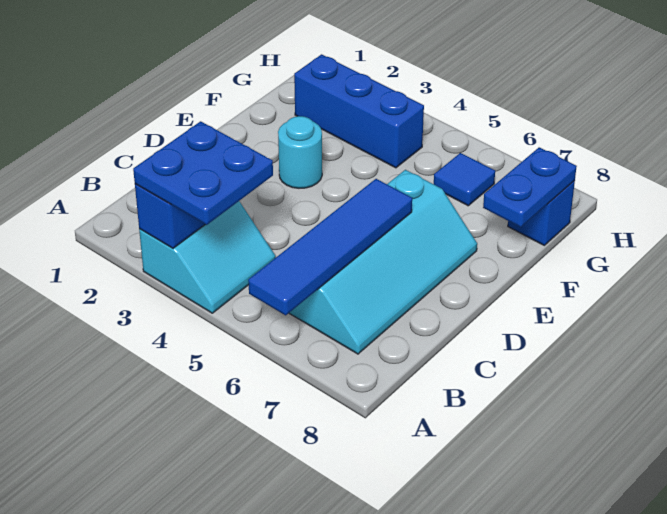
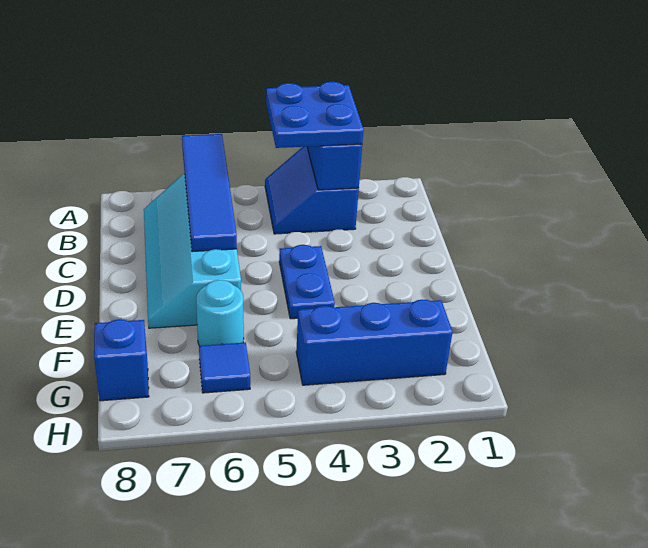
cyan 2x2 slope [139,201,276,313] -> blue 2x2 slope [265,147,359,234]
cyan 1x1 round brick [278,116,322,188] -> cyan 1x1 round brick moved to [196,280,244,346]
blue 1x2 plate [483,147,577,227] -> blue 1x2 plate moved to [279,245,335,319]

